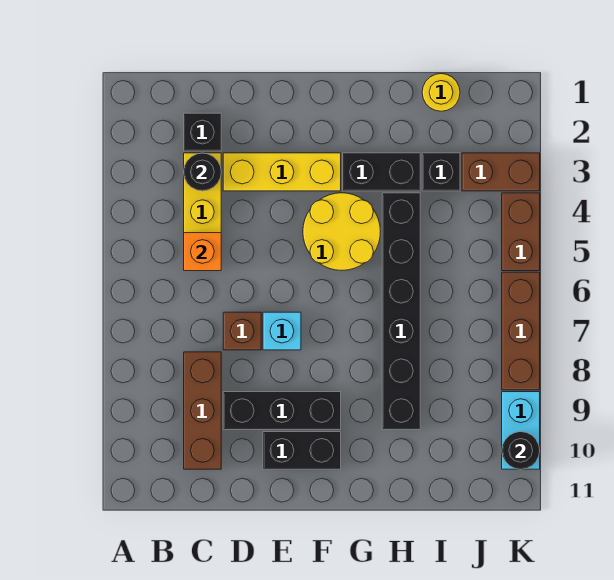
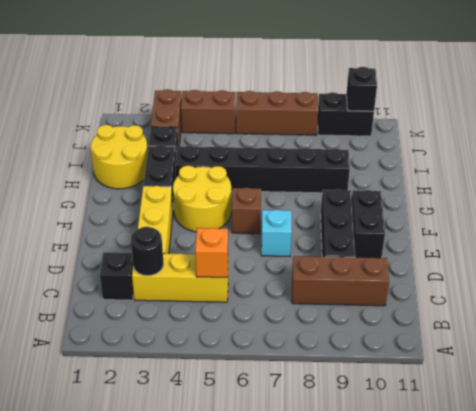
brown 1x1 brick [223,312,261,350] -> brown 1x1 brick moved to [232,188,261,234]
yellow 1x1 round brick [422,74,460,111] -> yellow 2x2 round brick [91,125,148,189]
cyan 1x2 brick [502,392,540,469] -> black 1x2 brick [318,92,374,136]
black 1x1 round brick [502,432,540,469] -> black 1x1 brick [347,67,377,111]

